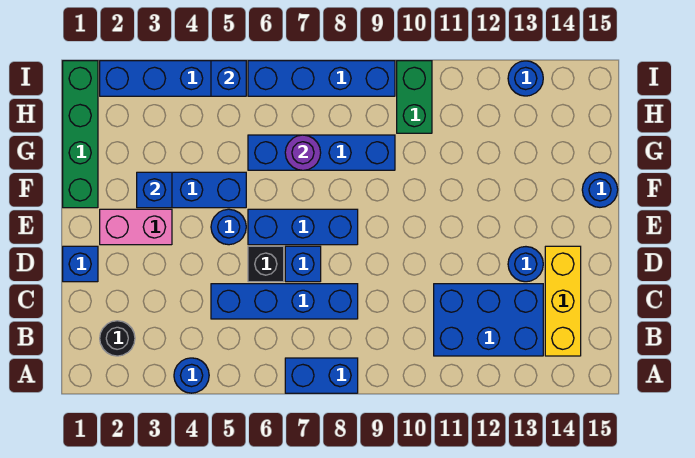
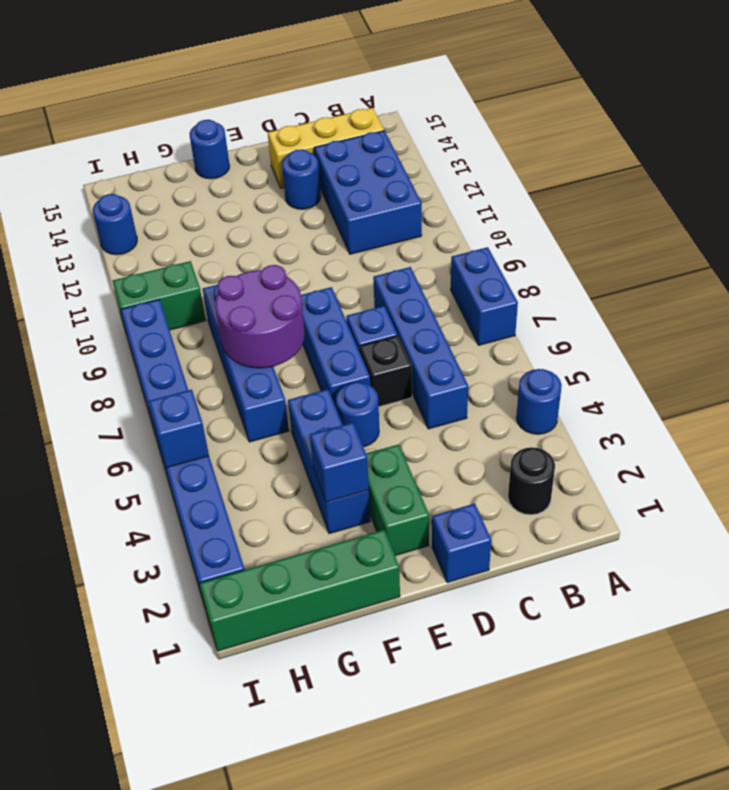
pink 1x2 brick [100,209,172,245] -> green 1x2 brick [366,444,429,556]
purple 1x1 round brick [285,135,321,170] -> purple 2x2 round brick [215,265,305,368]

